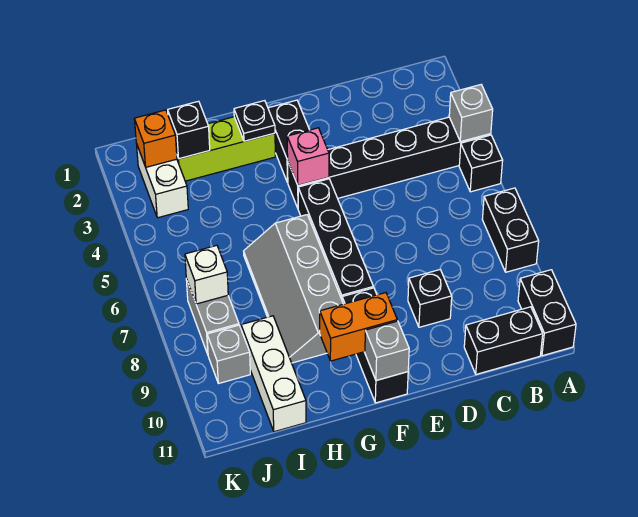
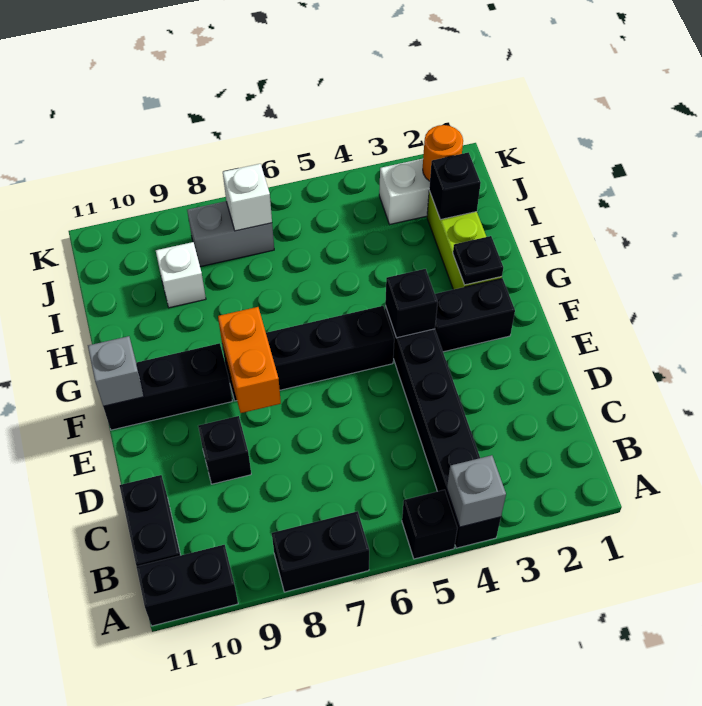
pink 1x1 brick [287,128,329,185] -> black 1x1 brick [385,269,438,338]
orange 1x2 brick [320,293,397,361] -> orange 1x2 brick moved to [218,307,281,413]
grey 2x4 slope [244,215,343,363] -> none
white 1x3 brick [241,316,306,432] -> white 1x1 brick [156,242,206,308]
orange 1x1 brick [135,110,177,167] -> orange 1x1 round brick [423,125,463,181]
grey 1x1 brick [207,325,250,384] -> none

